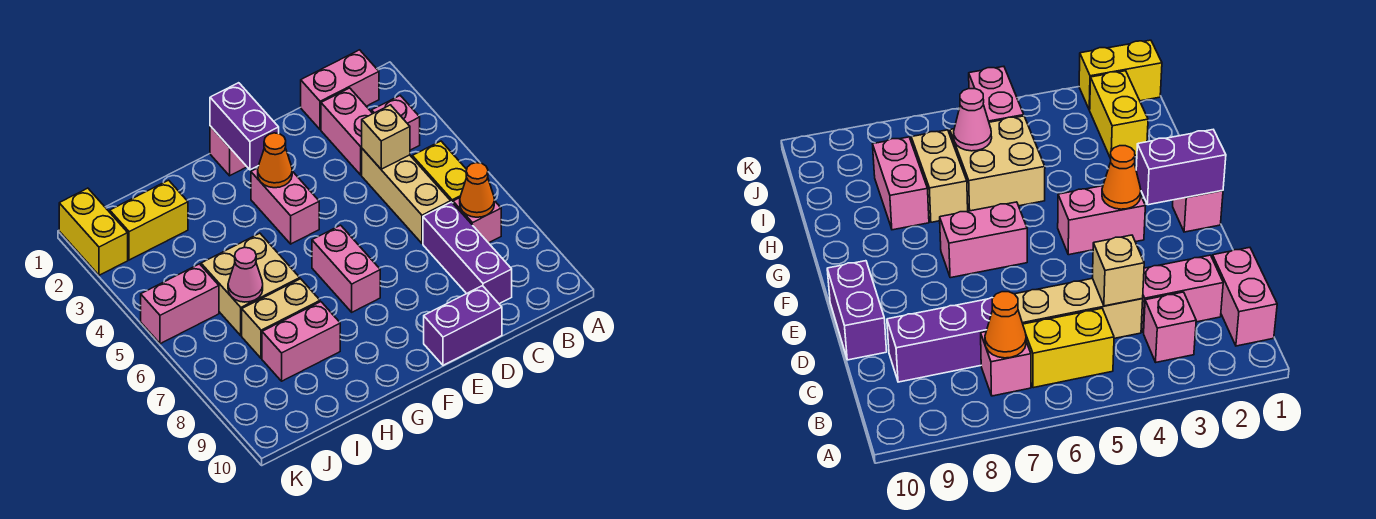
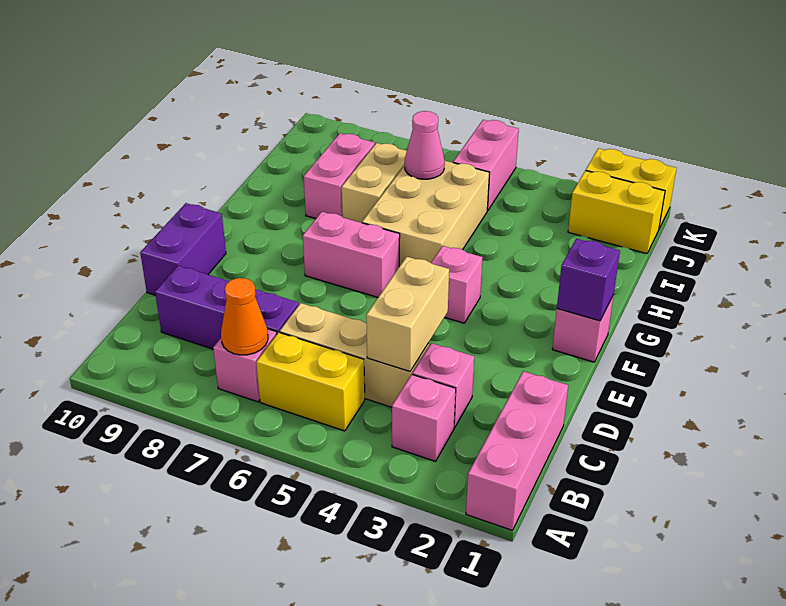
pink 1x2 brick [301,50,379,130] -> pink 1x3 brick [466,371,568,530]
pink 1x2 brick [321,88,373,175] -> pink 1x1 brick [412,343,474,428]
tan 1x1 brick [362,105,410,169] -> tan 1x2 brick [366,257,449,371]
purple 1x2 brick [210,83,279,170] -> purple 1x1 brick [557,239,620,321]
pink 1x2 brick [251,168,319,244] -> pink 1x1 brick [431,246,483,323]
orange 1x1 cone [258,133,292,188] -> none
tan 2x2 brick [201,233,300,336] -> tan 2x3 brick [362,160,489,267]
yellow 1x2 brick [110,180,188,260] -> yellow 1x2 brick turned to [568,171,665,254]

